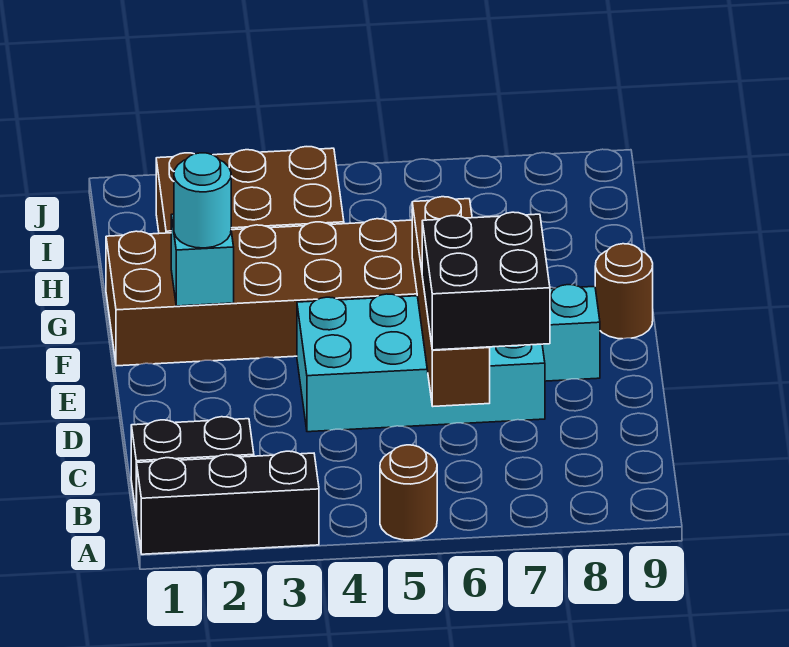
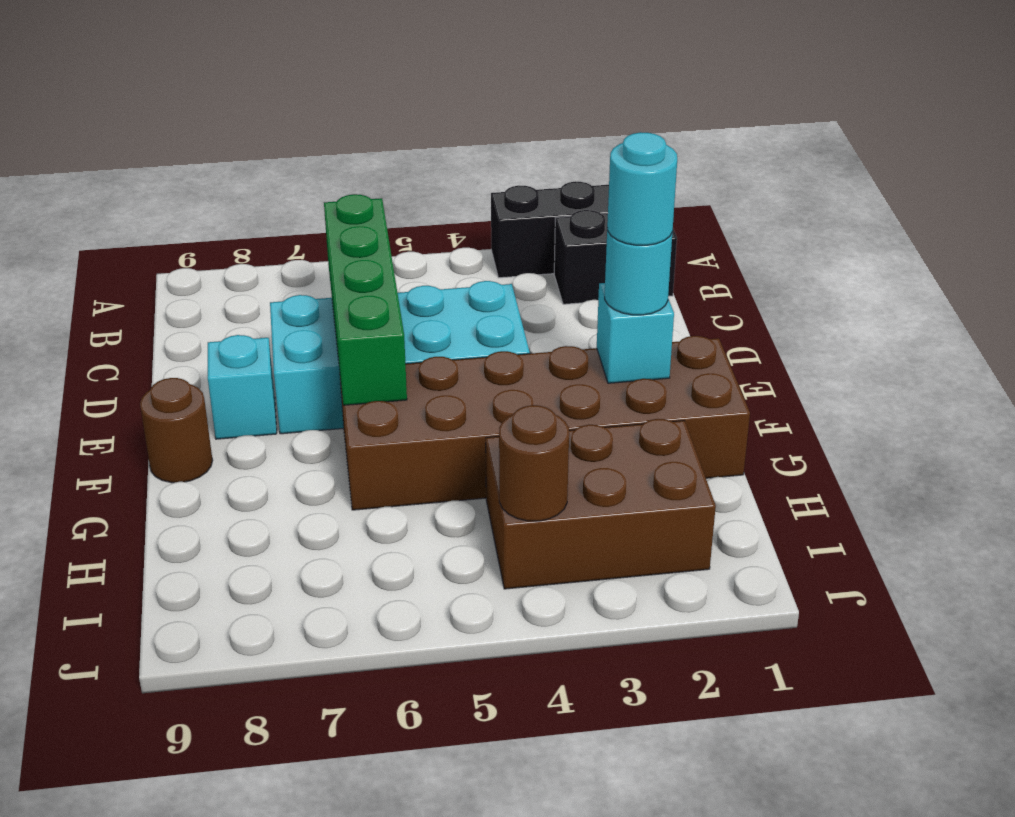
brown 1x1 round brick [380,445,437,540] -> brown 1x1 round brick moved to [499,405,569,521]
brown 1x4 brick [412,197,490,406] -> green 1x4 brick [324,194,407,405]
black 2x2 brick [422,212,550,350] -> none
none -> cyan 1x1 round brick [607,132,677,245]

